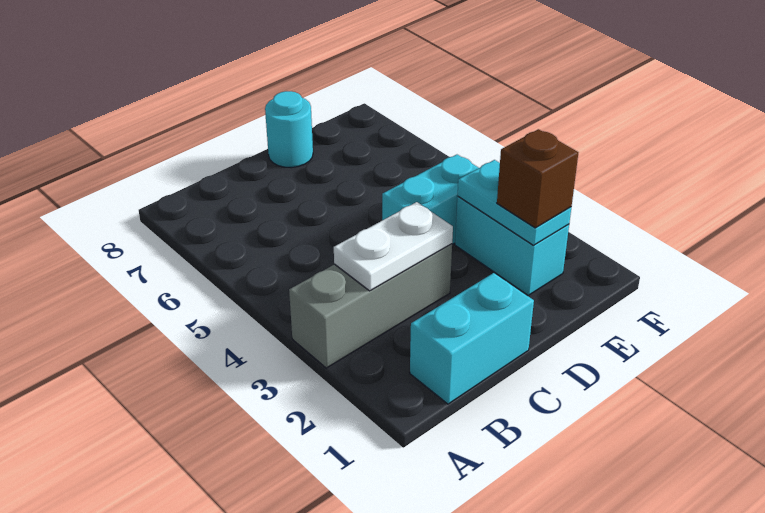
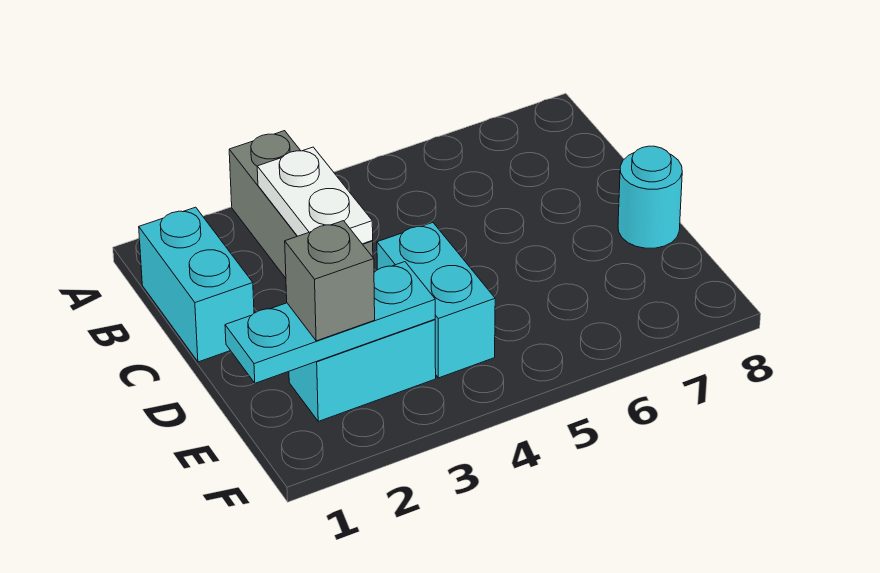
cyan 1x2 plate [458,160,571,245] -> cyan 1x3 plate [225,262,435,383]
brown 1x1 brick [497,129,578,228] -> grey 1x1 brick [285,221,375,341]

